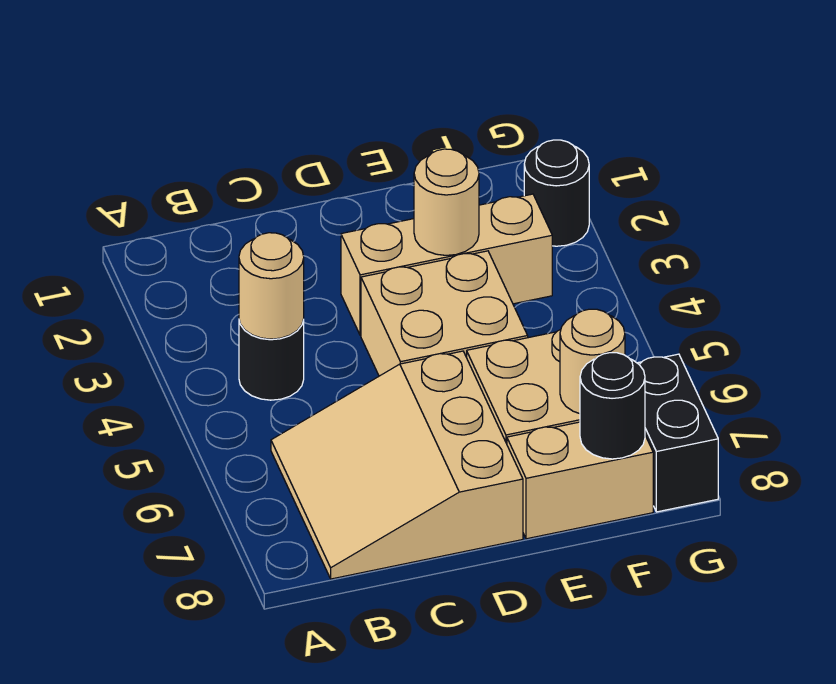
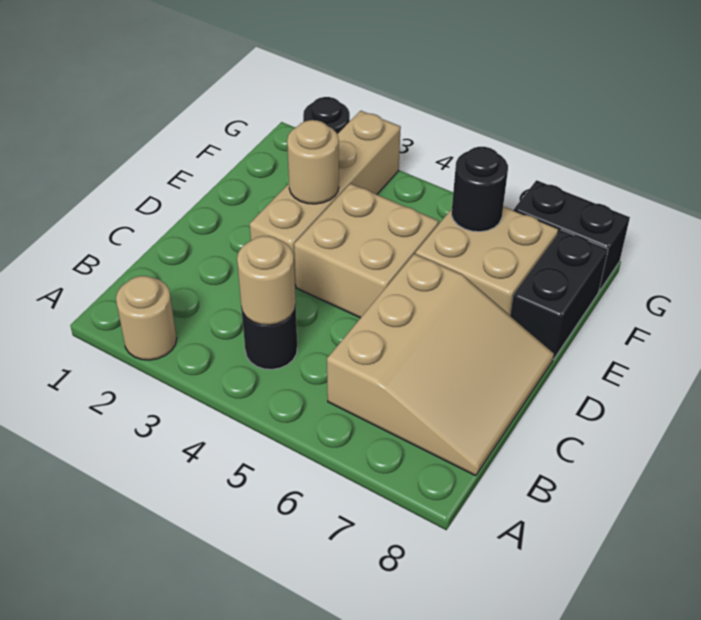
tan 3x3 slope [271,351,523,579] -> tan 3x3 slope turned to [327,254,554,476]
tan 1x3 brick [341,194,552,335] -> tan 1x4 brick [250,111,401,285]
tan 1x2 brick [507,422,653,539] -> black 1x2 brick [510,230,608,359]
tan 1x1 round brick [560,309,625,414] -> tan 1x1 round brick moved to [116,276,177,360]
black 1x1 round brick [580,353,645,459] -> black 1x1 round brick moved to [452,147,508,232]

